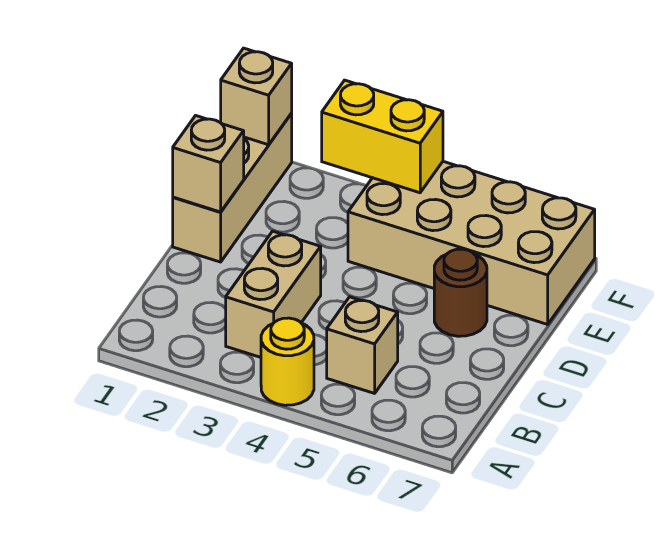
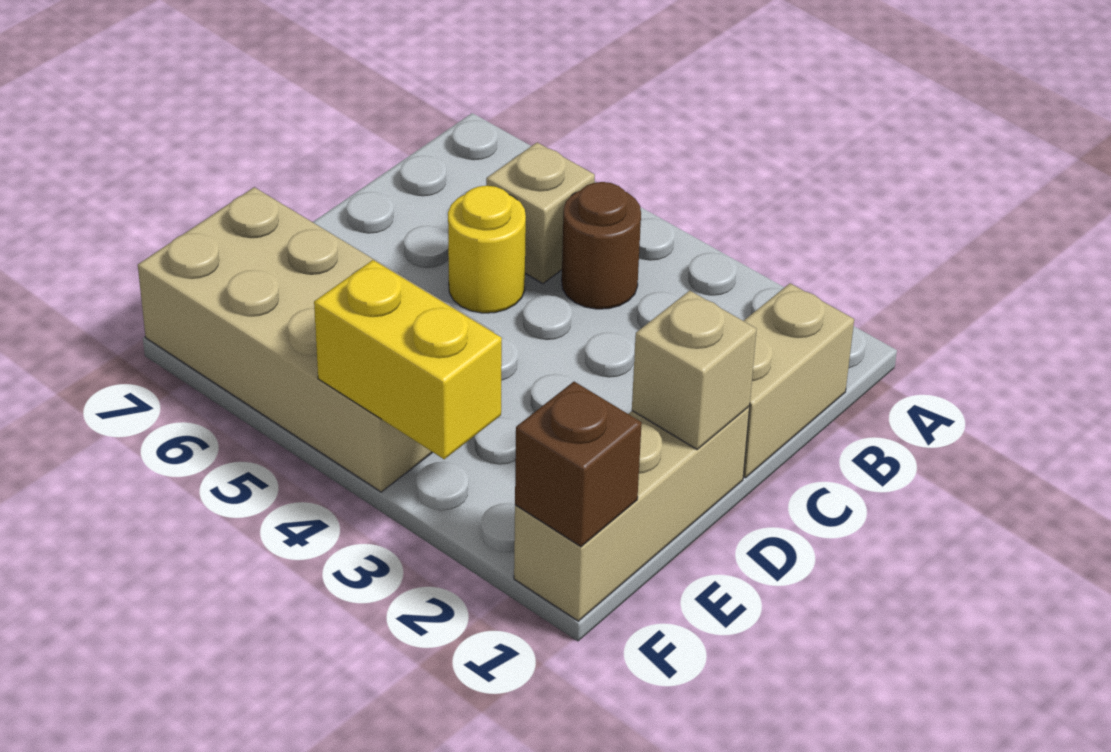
yellow 1x1 round brick [261,318,314,405] -> yellow 1x1 round brick moved to [448,186,526,313]
tan 1x2 brick [226,231,321,357] -> tan 1x2 brick moved to [743,283,854,478]
brown 1x1 round brick [434,249,487,336] -> brown 1x1 round brick moved to [562,182,641,309]
tan 1x1 brick [221,48,292,145] -> brown 1x1 brick [515,382,642,547]

